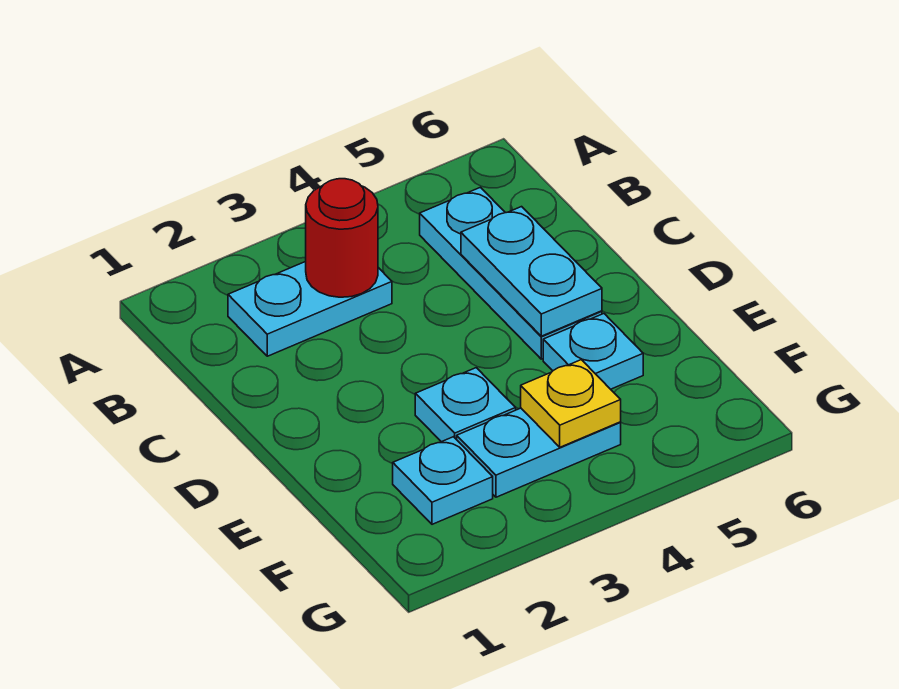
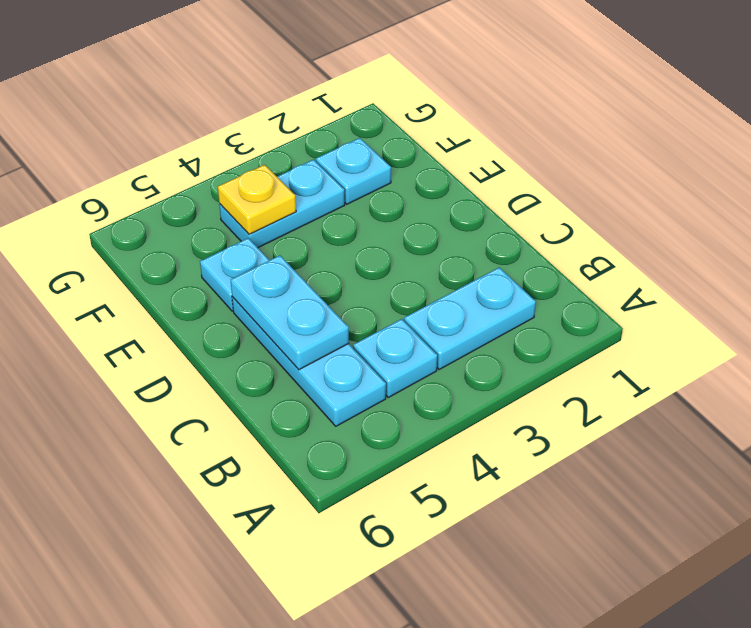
red 1x1 round brick [306,179,378,297] -> none
cyan 1x1 plate [415,368,516,442] -> cyan 1x1 plate moved to [353,319,437,398]

